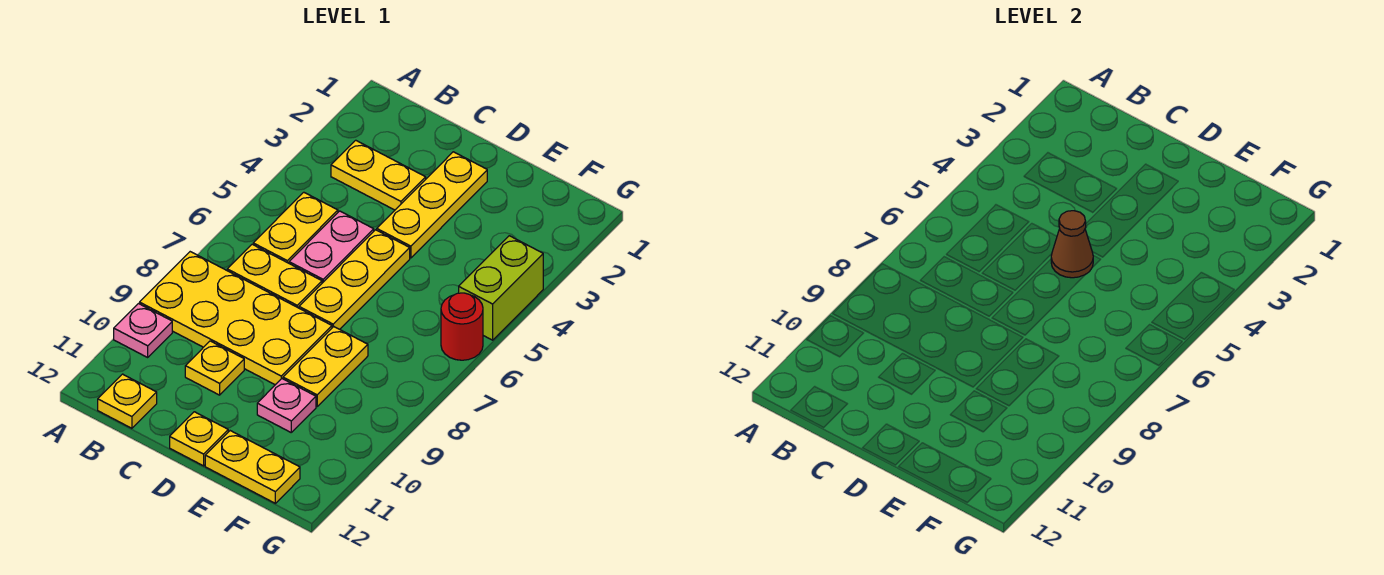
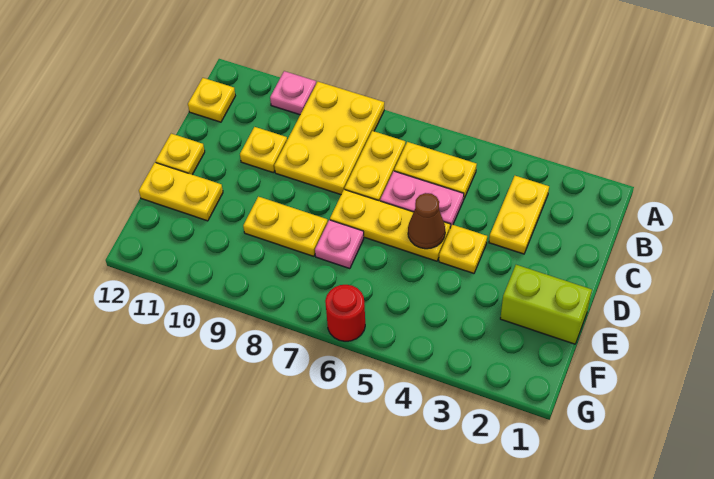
yellow 2x4 plate [140,252,332,385] -> yellow 2x3 plate [274,82,384,195]
yellow 1x3 plate [377,152,487,258] -> yellow 1x1 plate [439,225,487,273]
pink 1x1 plate [257,379,316,432] -> pink 1x1 plate moved to [315,220,364,269]
yellow 1x2 plate [205,431,300,503] -> yellow 1x2 plate turned to [139,162,223,221]
lime 1x2 brick [459,236,543,340] -> lime 1x2 brick moved to [500,265,592,344]

